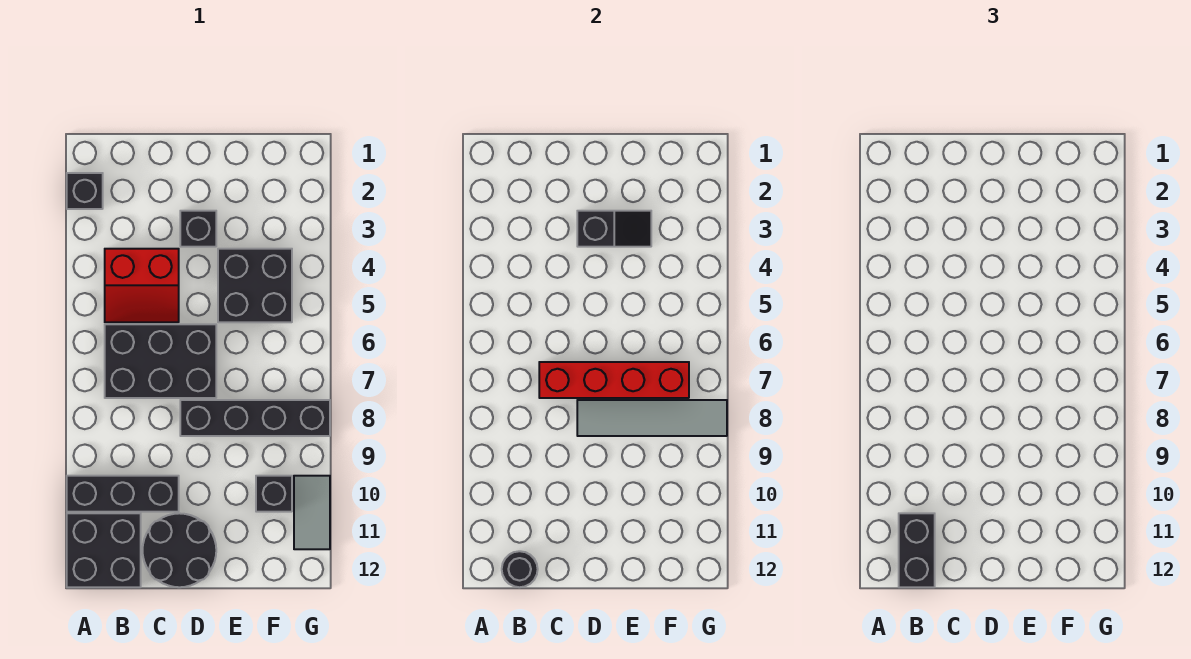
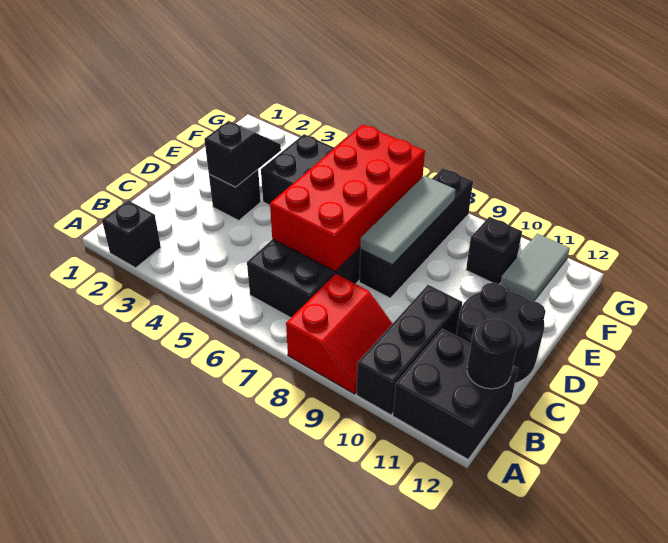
red 2x2 slope [105,249,179,322] -> red 2x2 slope moved to [286,274,393,394]
black 1x2 brick [899,513,935,587] -> none
red 1x4 brick [539,362,689,398] -> red 2x4 brick [270,124,425,271]
grey 1x4 tile [577,400,727,436] -> grey 1x3 tile [360,176,456,265]
grey 1x2 tile [294,476,330,549] -> grey 1x2 tile turned to [500,233,570,301]

